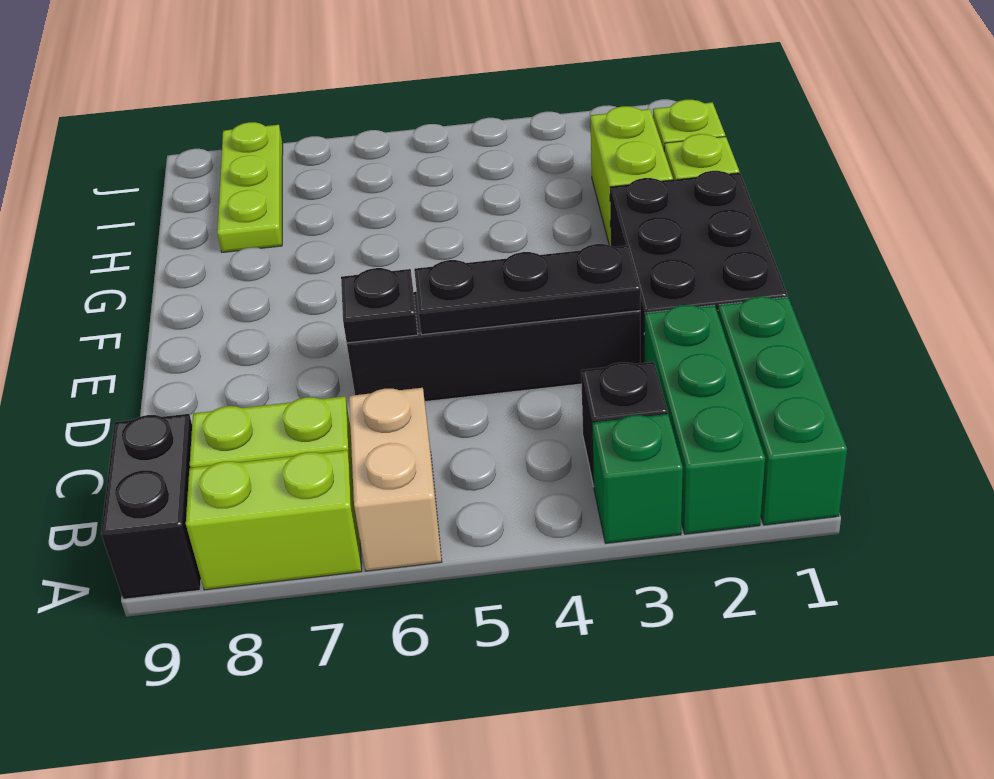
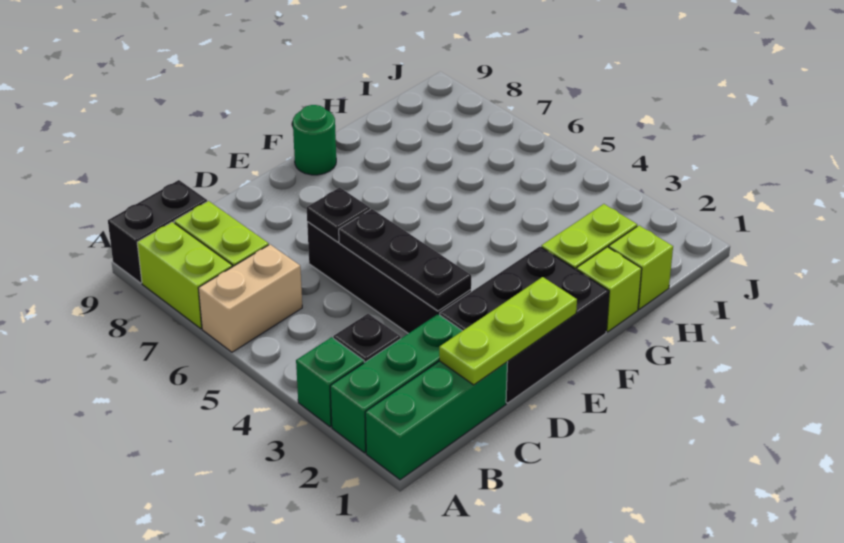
none -> green 1x1 round brick [293,105,336,175]
lime 1x3 plate [217,122,283,252] -> lime 1x3 plate moved to [439,277,577,385]

